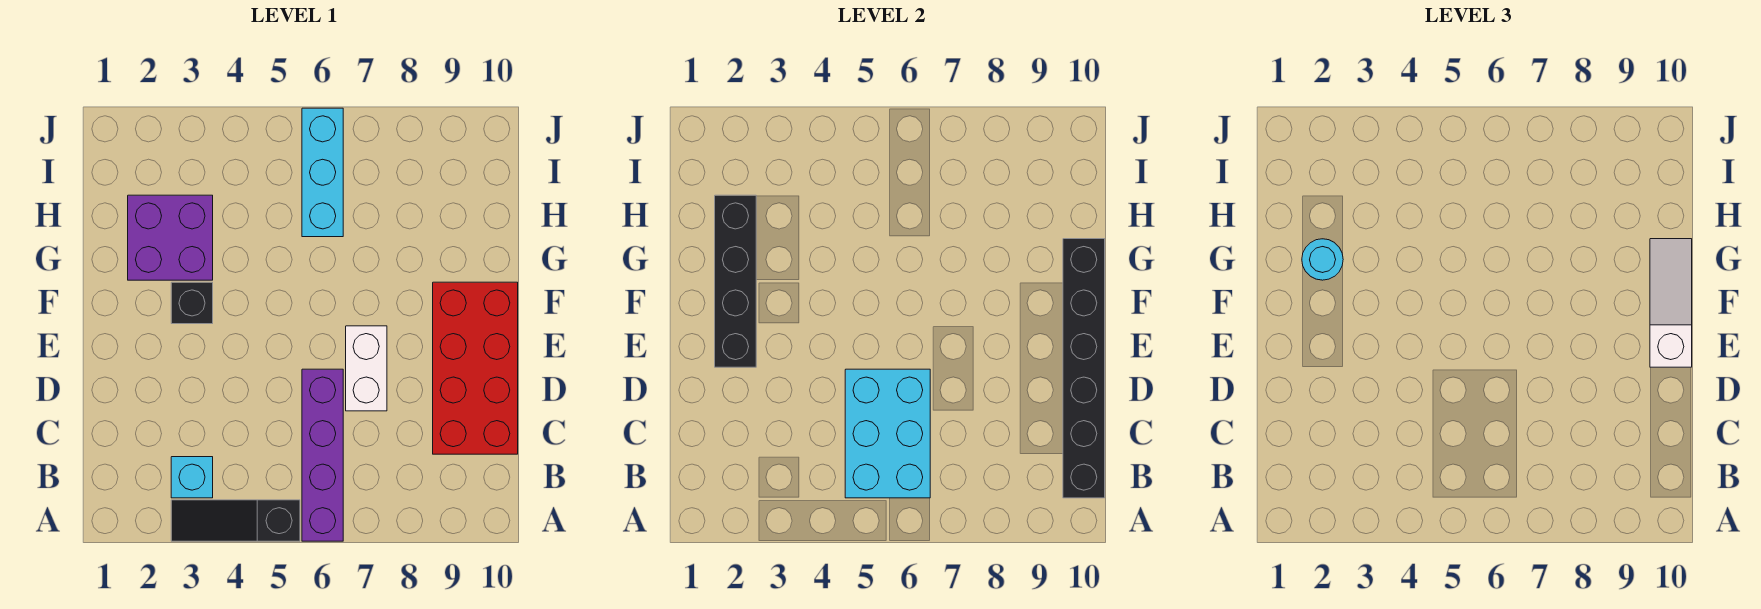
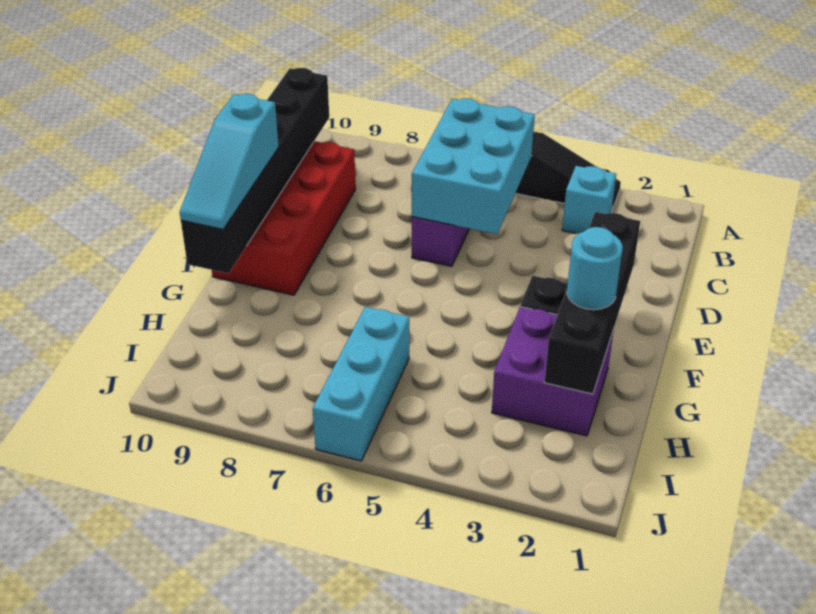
white 1x2 brick [346,326,387,411] -> none
white 1x3 slope [1650,239,1692,367] -> cyan 1x3 slope [180,94,279,229]

